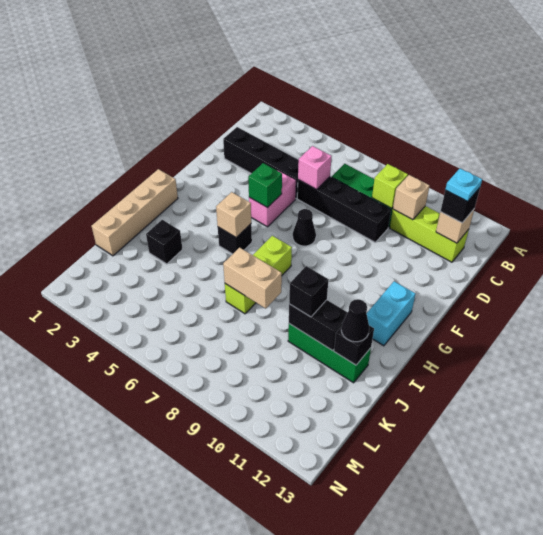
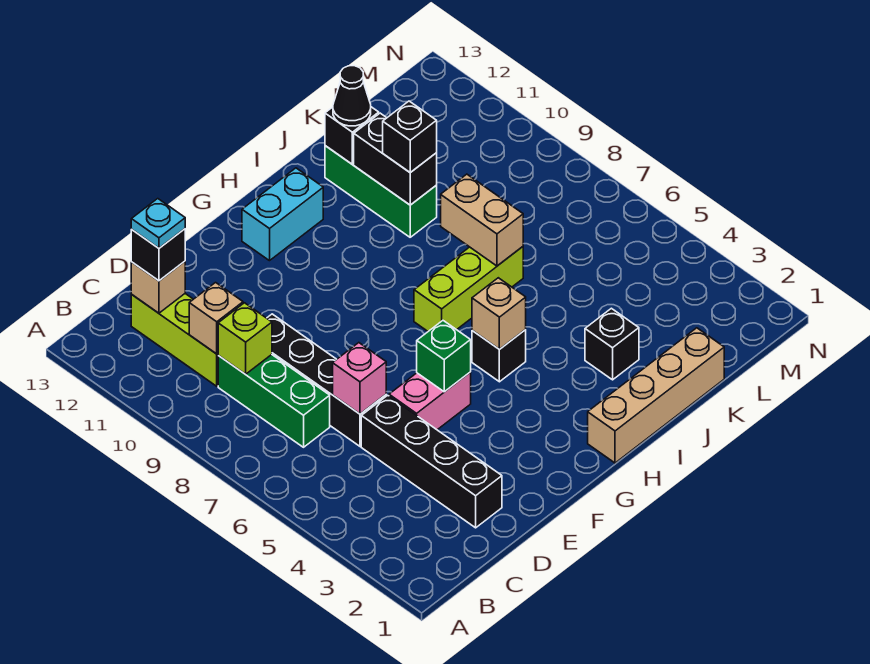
black 1x1 cone [293,209,316,246] -> none

